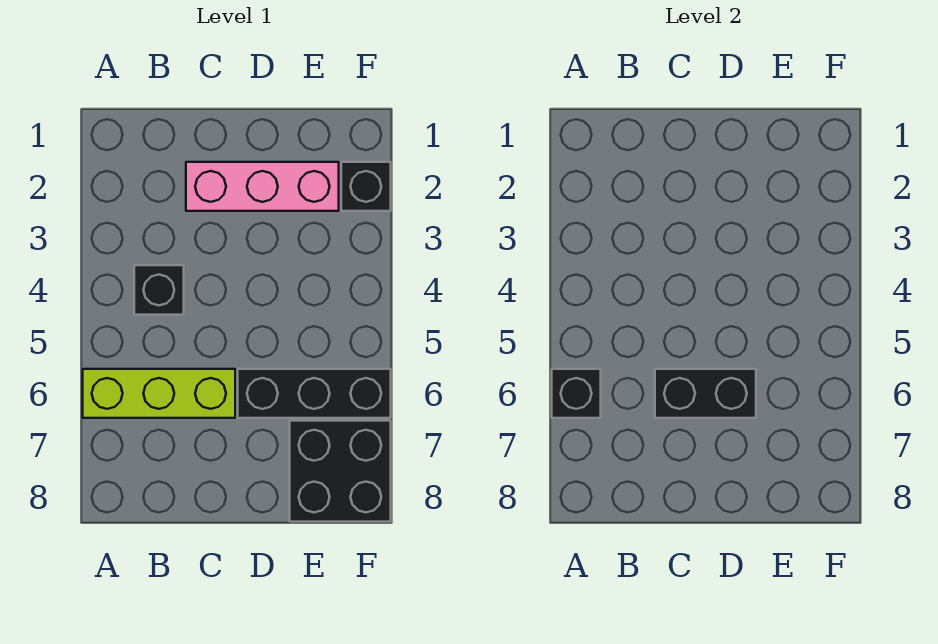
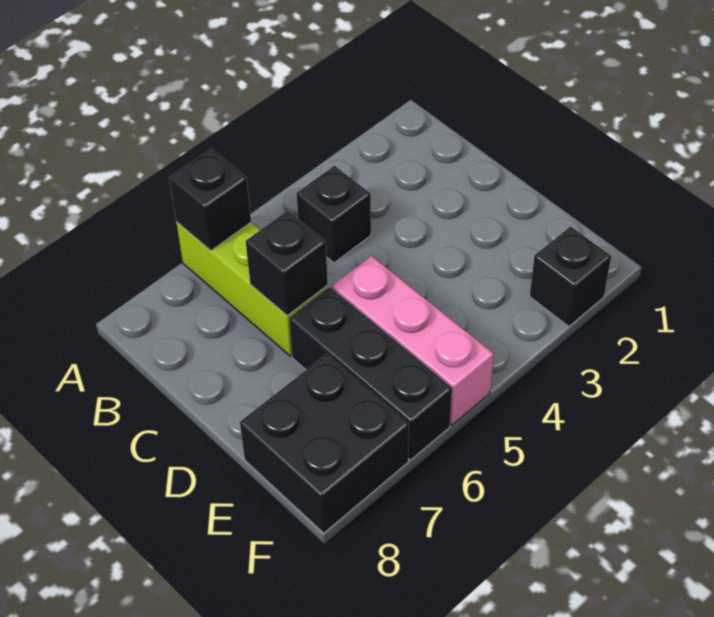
pink 1x3 brick [186,162,339,211] -> pink 1x3 brick moved to [332,256,494,425]
black 1x2 brick [655,369,756,418] -> black 1x1 brick [246,211,328,316]

